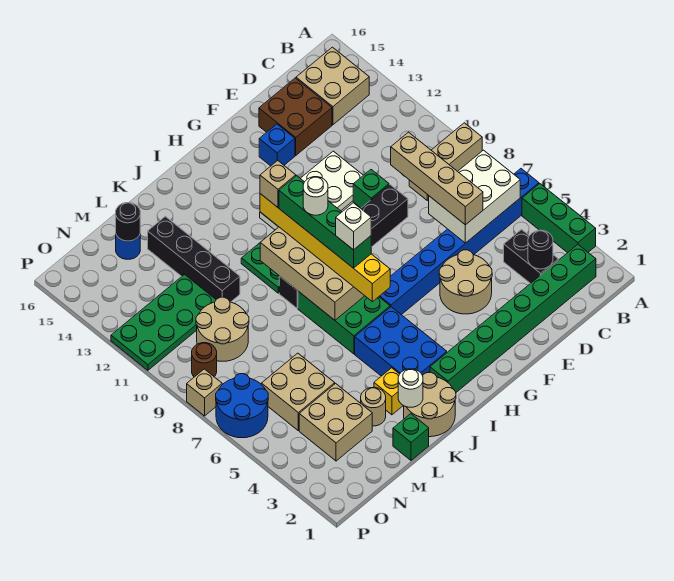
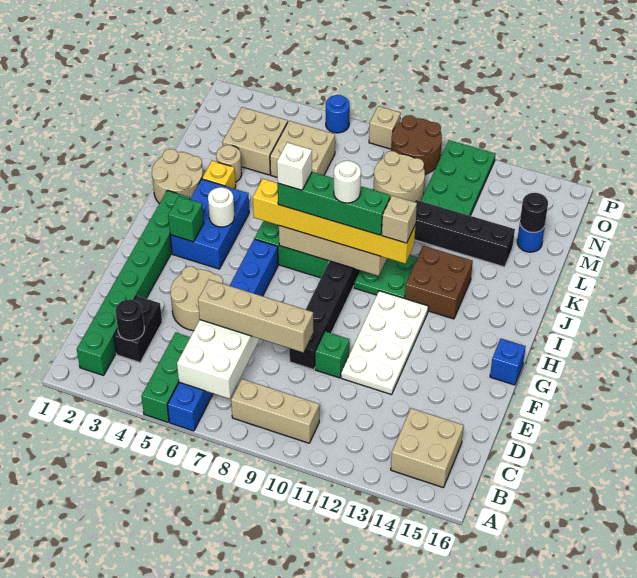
green 1x3 brick [522,184,596,253] -> green 1x3 brick turned to [141,332,190,422]
tan 1x3 brick [409,123,482,200] -> tan 1x3 brick turned to [231,379,319,443]
black 1x2 brick [504,230,558,284] -> black 1x2 brick turned to [114,296,162,362]
brown 2x2 brick [259,78,332,155] -> brown 2x2 brick moved to [405,246,473,319]
blue 1x1 brick [259,124,295,166] -> blue 1x1 brick moved to [490,339,526,385]
blue 2x3 brick [355,307,447,376] -> blue 2x3 brick turned to [170,179,249,269]
white 1x1 round brick [398,369,423,407] -> white 1x1 round brick moved to [208,187,234,227]
green 1x1 brick [393,414,429,460] -> green 1x1 brick moved to [168,196,204,242]
blue 2x2 round brick [216,374,268,438] -> blue 1x1 round brick [326,95,350,133]
brown 1x1 round brick [192,343,217,377] -> brown 2x2 round brick [391,115,442,174]

